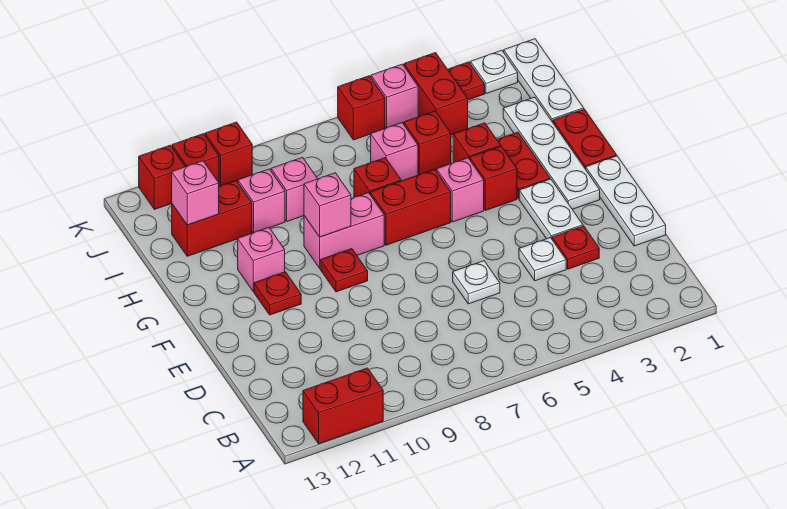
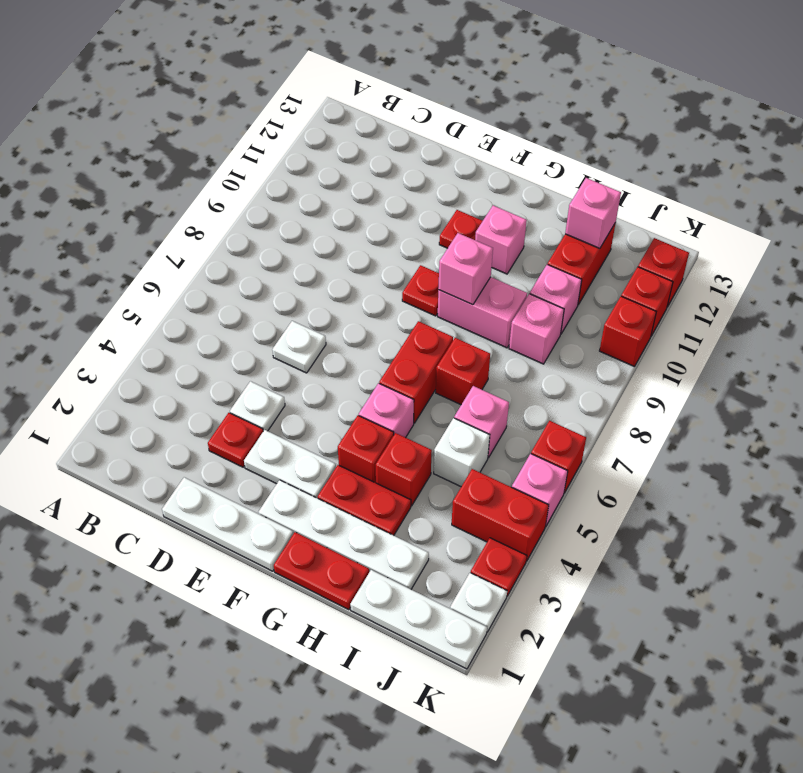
red 1x2 brick [303,368,383,444] -> none
pink 1x2 brick [304,193,384,268] -> pink 1x2 brick turned to [438,277,527,348]
red 1x1 brick [404,111,451,175] -> white 1x1 brick [434,418,490,487]

